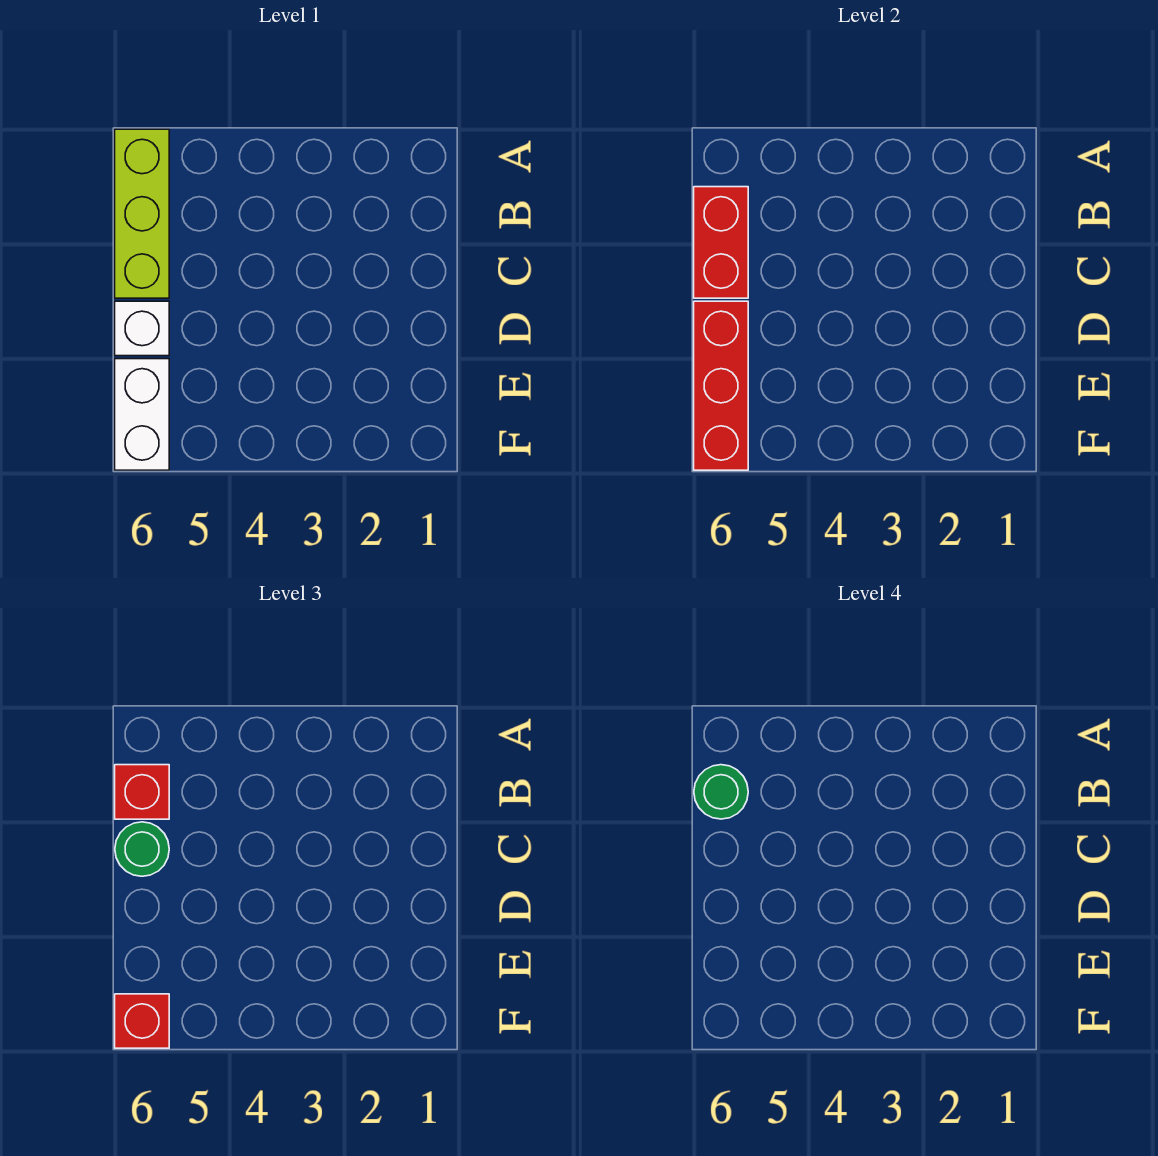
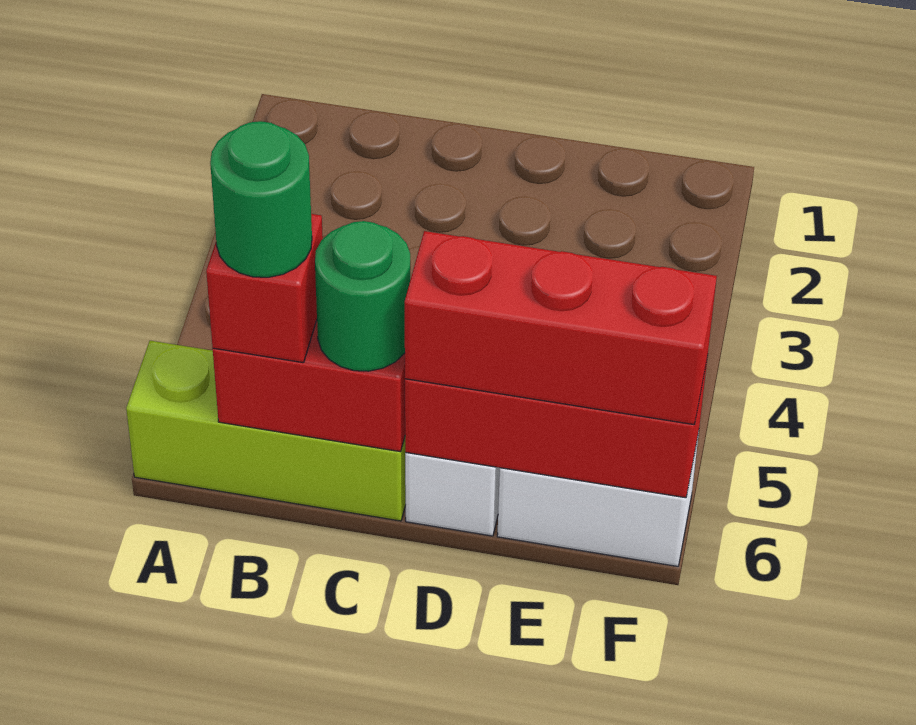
red 1x1 brick [115,994,169,1048] -> red 1x3 brick [405,231,717,425]

